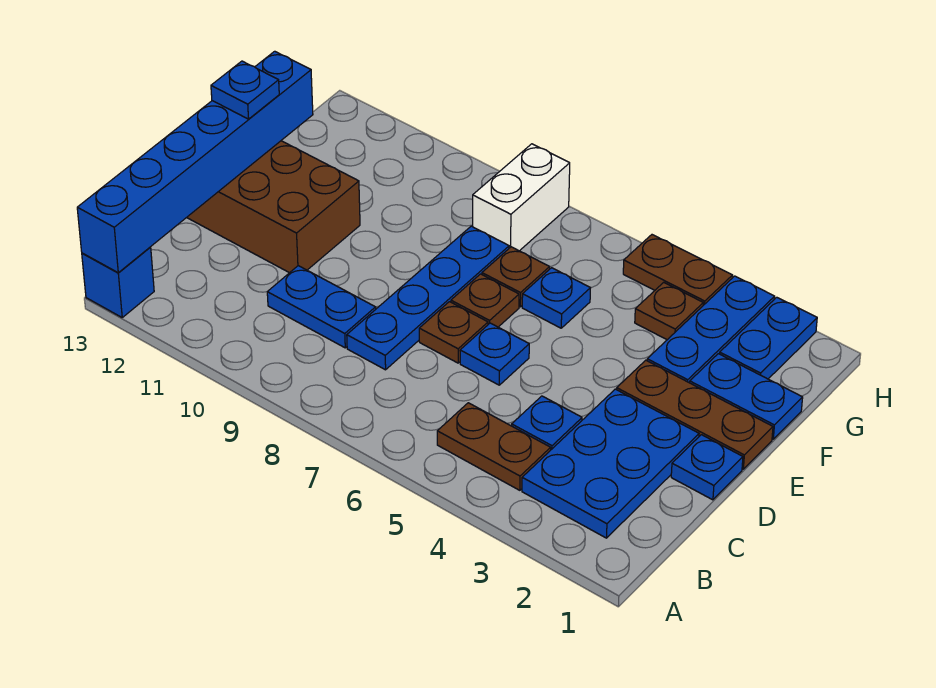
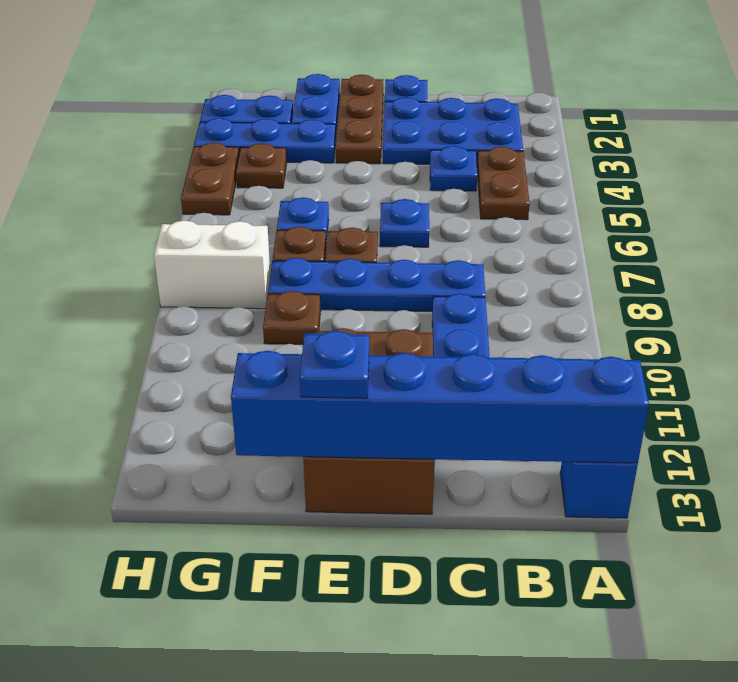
brown 1x1 plate [419,302,488,363] -> brown 1x1 plate moved to [263,291,321,344]

